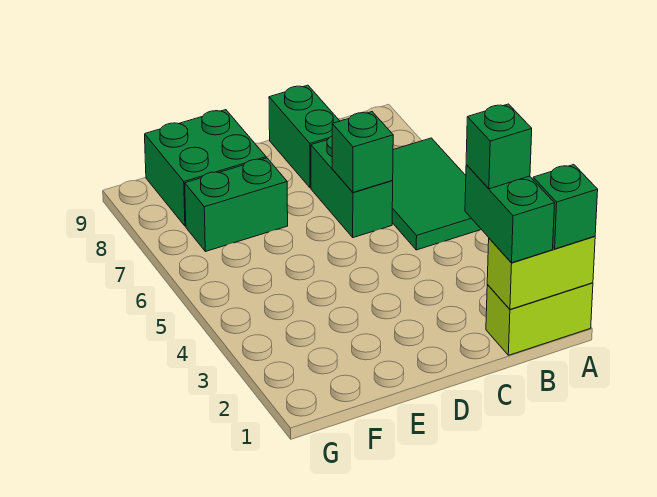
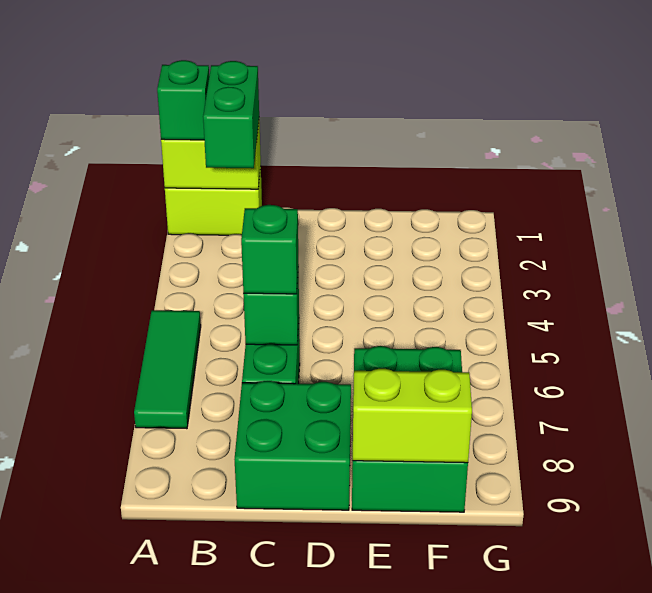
green 2x3 tile [392,138,481,250] -> green 1x3 tile [134,310,201,429]
green 1x1 brick [466,104,532,189] -> green 1x1 brick moved to [241,205,298,294]
green 1x2 brick [269,85,339,188] -> green 2x2 brick [235,381,351,510]
none -> lime 1x2 brick [353,369,472,463]

